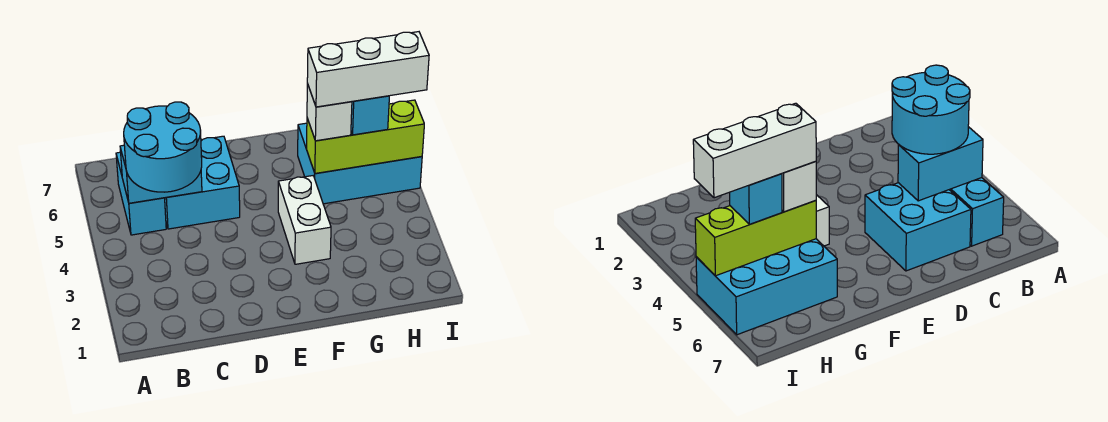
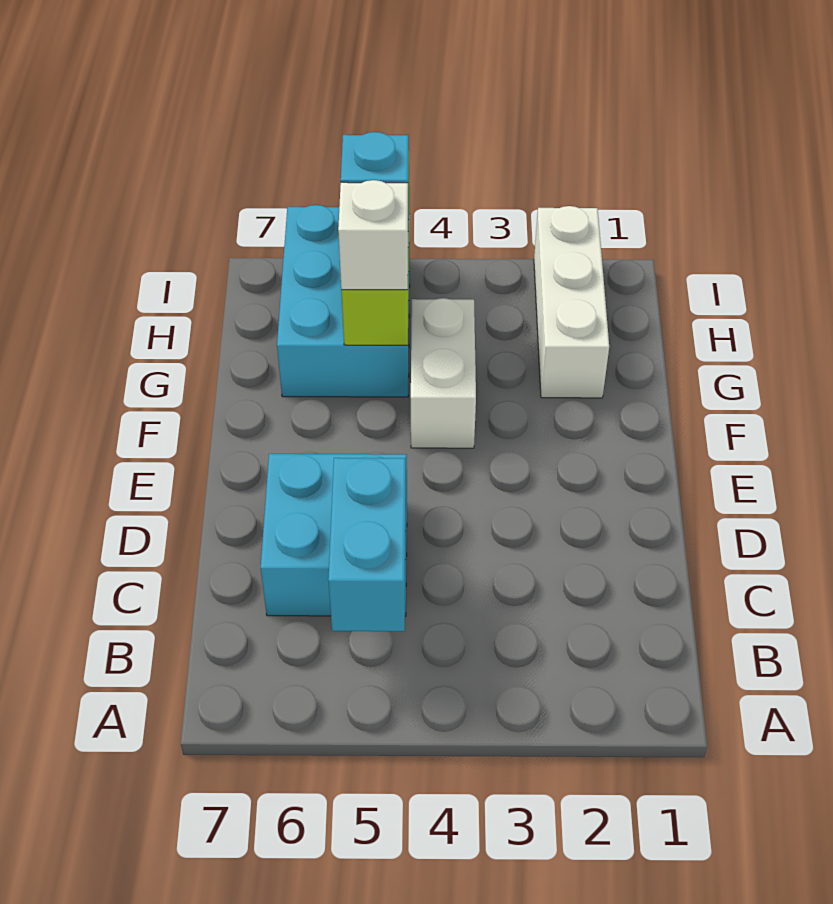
cyan 2x2 round brick [124,102,202,192] -> none
cyan 1x2 brick [116,152,166,235] -> none
white 1x2 brick [278,176,331,264] -> white 1x2 brick turned to [411,298,476,448]
white 1x3 brick [307,32,429,107] -> white 1x3 brick moved to [534,206,609,398]

